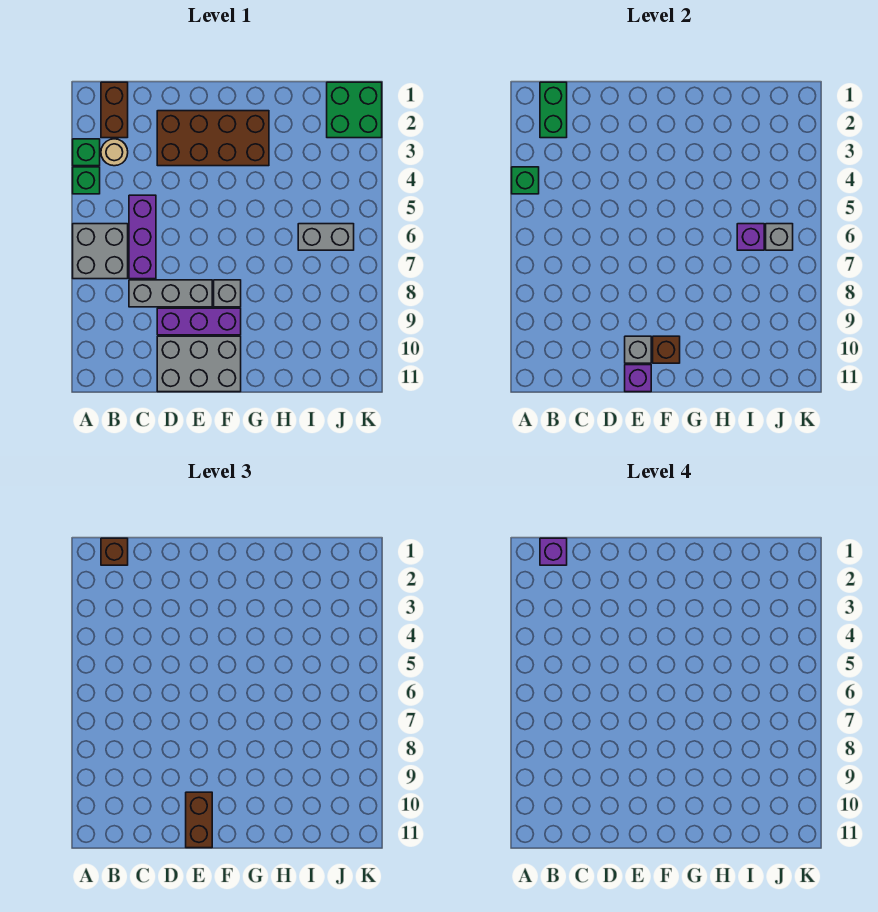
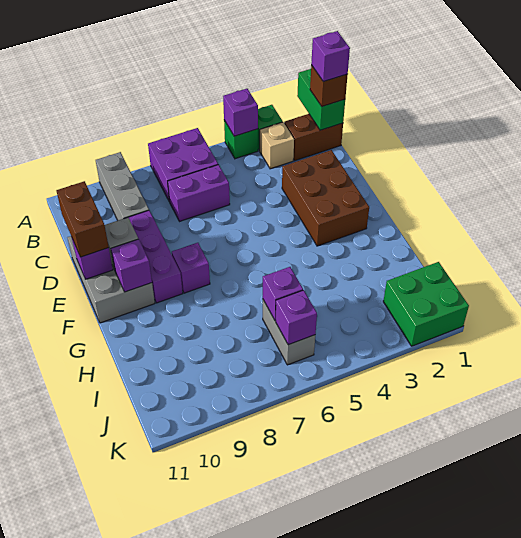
green 1x1 brick [512,167,539,194] -> purple 1x1 brick [223,89,258,136]
grey 2x2 brick [73,224,128,279] -> purple 2x2 brick [148,128,218,202]
green 1x2 brick [540,82,567,138] -> green 1x2 brick turned to [297,69,345,130]
tan 1x1 round brick [101,139,128,166] -> tan 1x1 brick [260,122,294,169]
purple 1x3 brick [129,195,156,279] -> purple 1x2 brick [168,165,230,221]
grey 1x3 brick [129,280,212,307] -> grey 1x3 brick moved to [96,152,149,220]
brown 2x4 brick [157,111,269,166] -> brown 2x3 brick [282,150,369,246]
brown 1x2 brick [186,792,212,848] -> brown 1x2 brick turned to [56,181,109,257]
grey 1x1 brick [214,280,241,307] -> purple 1x1 brick [172,243,210,293]
brown 1x1 brick [653,336,680,363] -> purple 1x1 brick [111,239,152,292]
grey 1x1 brick [766,224,793,250] -> purple 1x1 brick [276,290,317,345]

